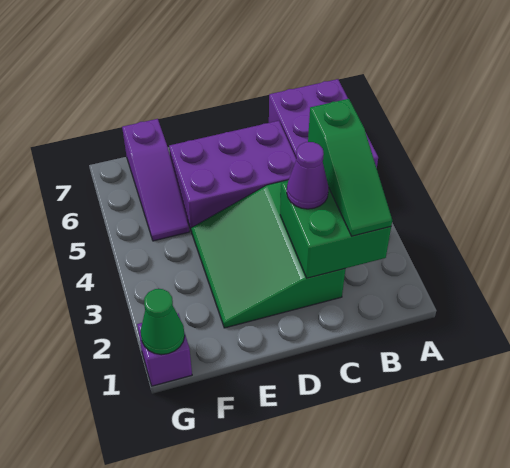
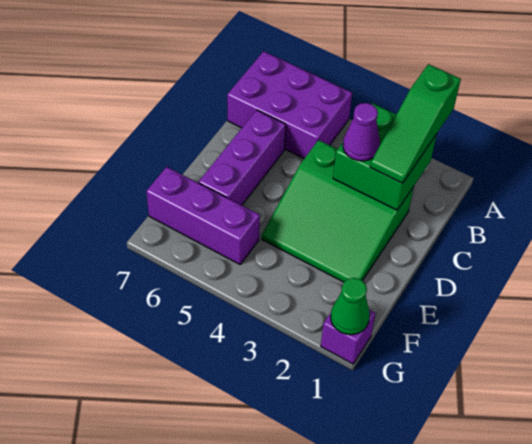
green 1x3 slope [308,99,392,236] -> green 1x3 slope turned to [370,64,461,183]
purple 2x3 brick [169,121,296,231] -> purple 1x3 brick [199,110,286,205]
purple 1x3 slope [122,119,189,241] -> purple 1x3 brick [146,167,260,264]

